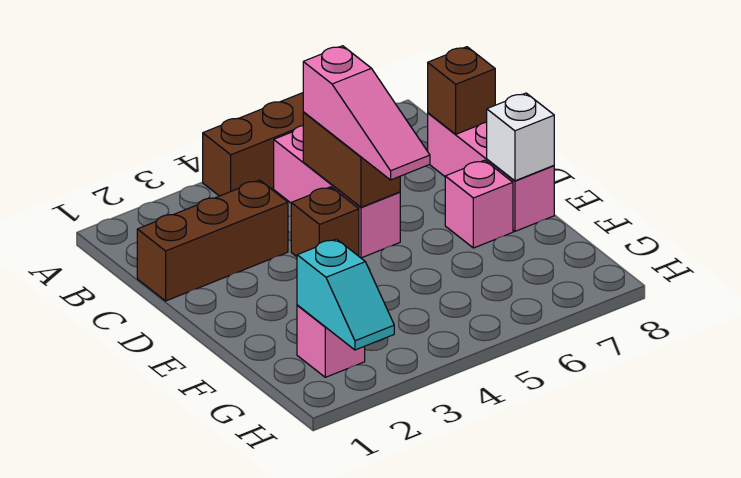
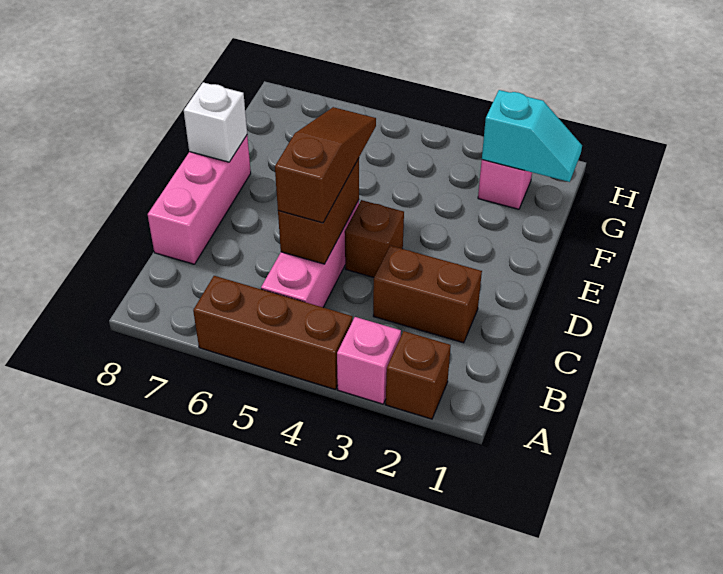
brown 1x3 brick [137,180,288,301] -> brown 1x2 brick [373,246,482,343]
pink 1x3 slope [303,46,430,180] -> brown 1x3 slope [275,107,376,223]
brown 1x1 brick [428,47,495,134] -> brown 1x1 brick moved to [386,331,451,419]
pink 1x1 brick [445,160,513,248] -> pink 1x1 brick moved to [337,317,401,404]
cyan 1x2 slope [297,239,394,350] -> cyan 1x2 slope turned to [482,90,582,182]

